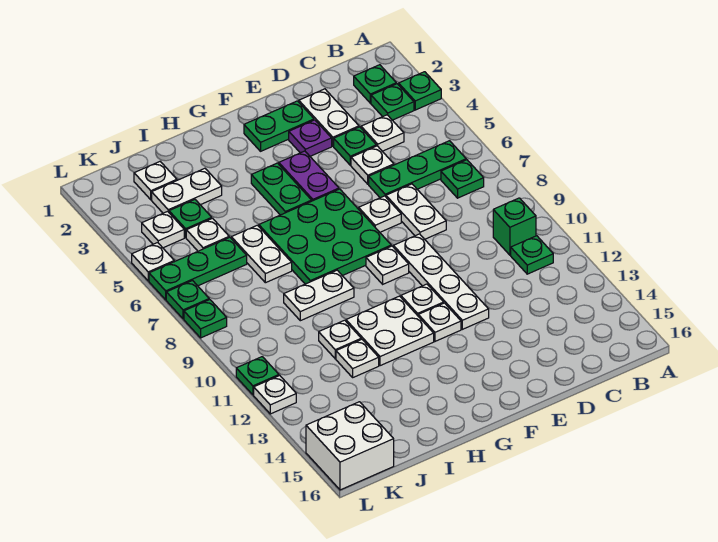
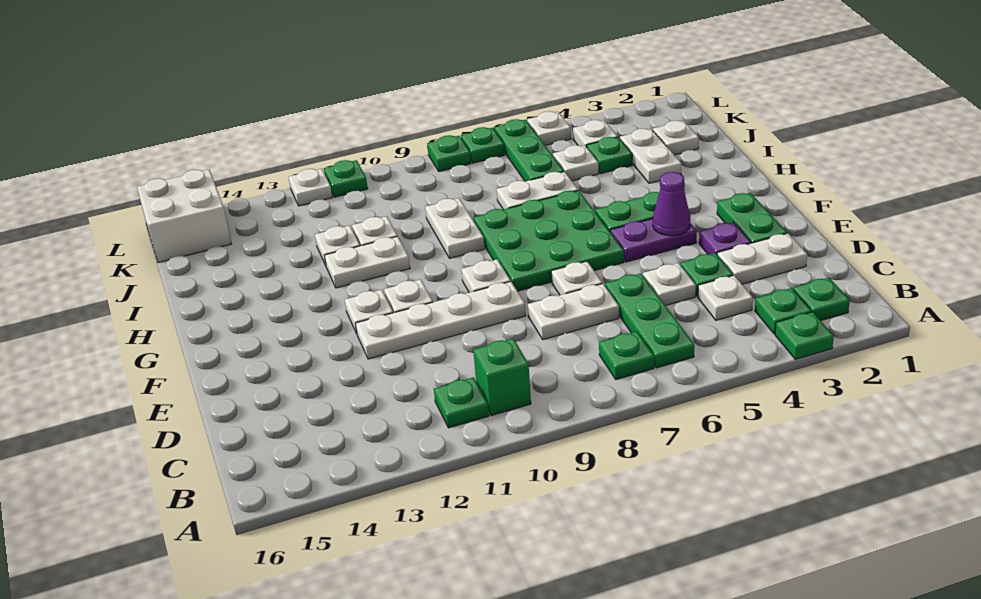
none -> purple 1x1 cone [653,172,690,236]
white 2x2 plate [346,296,434,366] -> white 1x2 plate [324,236,410,288]

